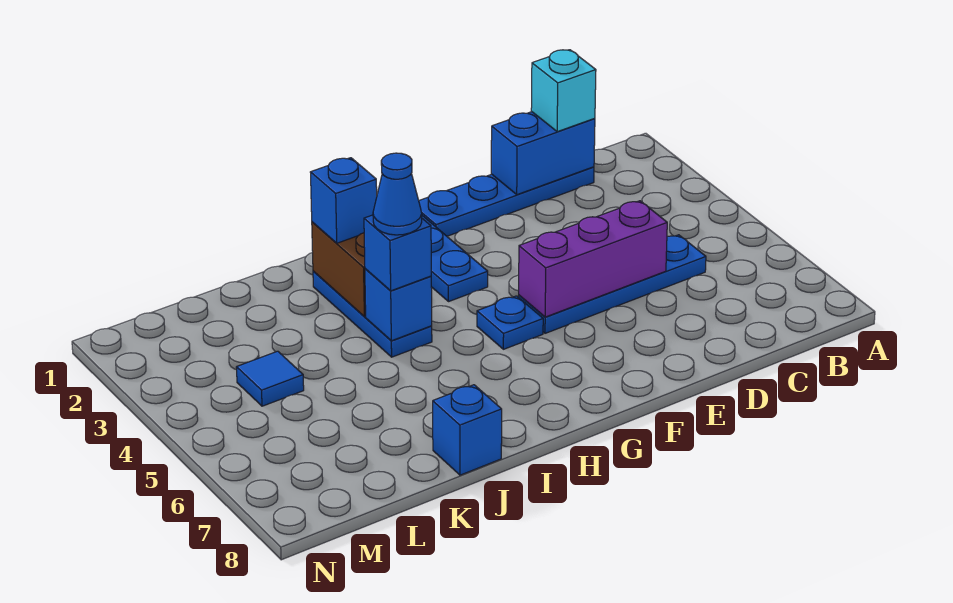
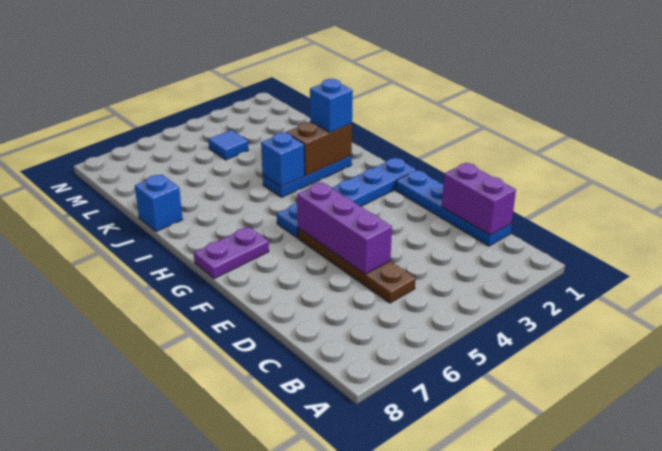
blue 1x2 brick [491,112,595,195] -> purple 1x2 brick [442,163,516,235]
cyan 1x1 brick [531,50,596,132] -> none
blue 1x4 plate [519,235,706,333] -> brown 1x4 plate [298,228,415,303]
none -> purple 1x2 plate [194,227,269,279]
blue 1x1 brick [364,215,431,291] -> none
blue 1x1 cone [373,153,422,235] -> none

